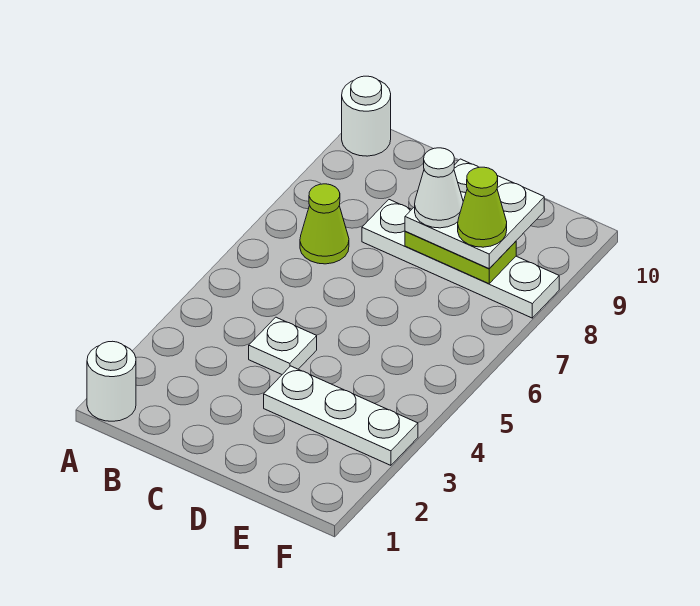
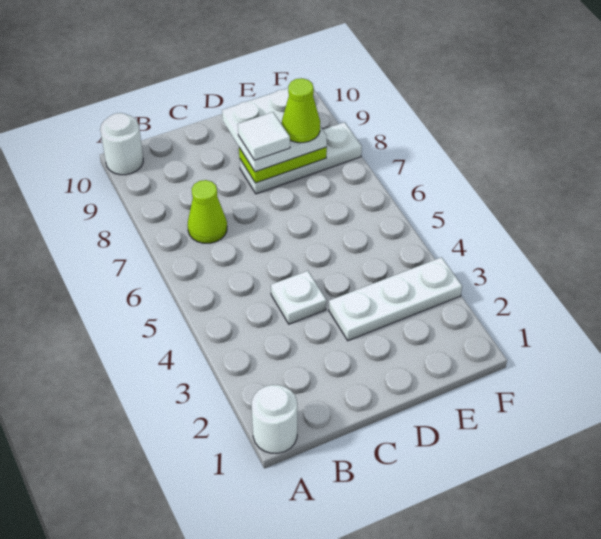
white 1x4 plate [362,200,559,318] -> white 1x3 plate [240,122,362,194]
white 1x1 cone [415,148,463,228] -> white 1x1 tile [238,112,290,160]

